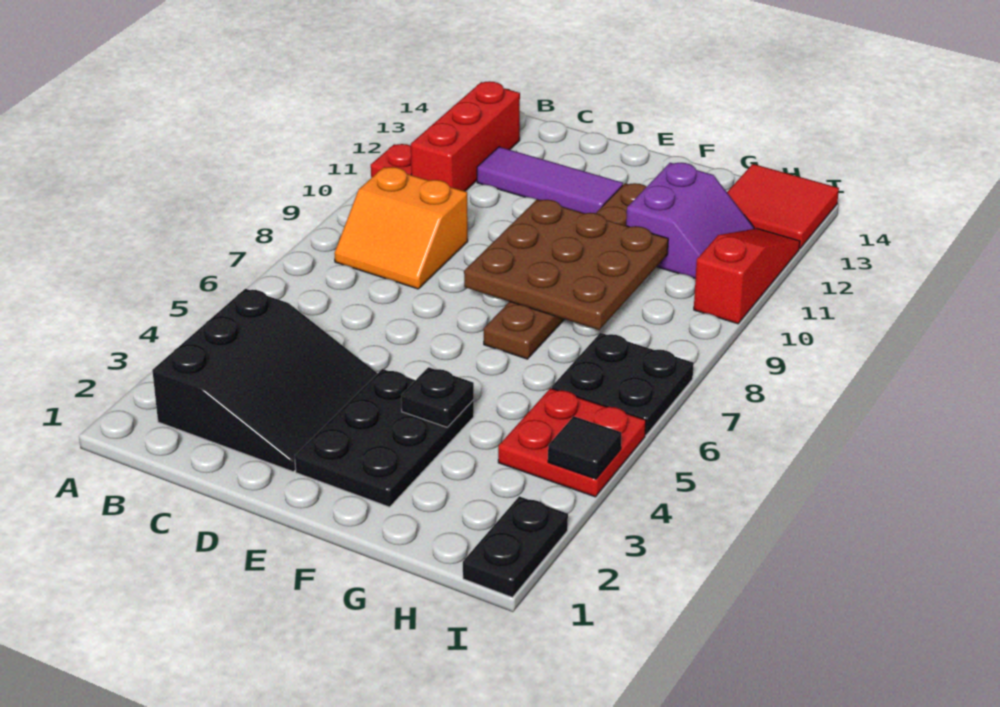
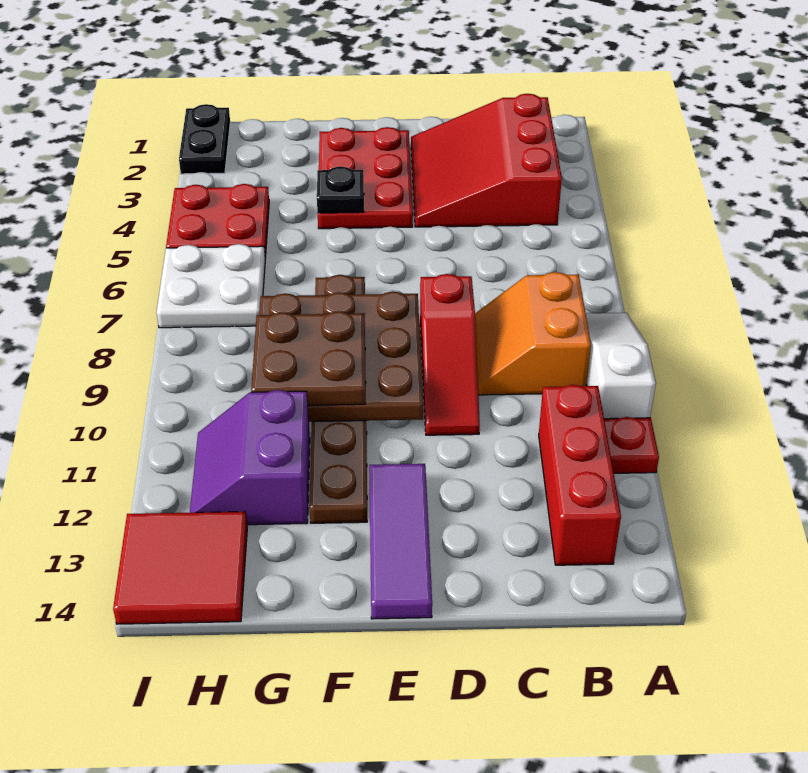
none -> white 1x3 slope [586,313,656,419]
black 3x3 slope [152,289,378,472] -> red 3x3 slope [411,94,562,227]
orange 2x2 slope [334,167,468,289] -> orange 2x2 slope turned to [475,272,591,395]
purple 1x3 tile [477,147,623,213] -> purple 1x3 tile turned to [369,464,432,619]
black 2x3 plate [295,369,474,507] -> red 2x3 plate [318,127,413,229]
none -> brown 2x2 plate [251,311,366,405]
black 2x2 plate [552,333,694,435] -> white 2x2 plate [156,244,265,328]
black 1x1 tile [548,416,621,479] -> none
red 1x3 slope [694,228,800,324] -> red 1x3 slope moved to [420,274,480,435]

